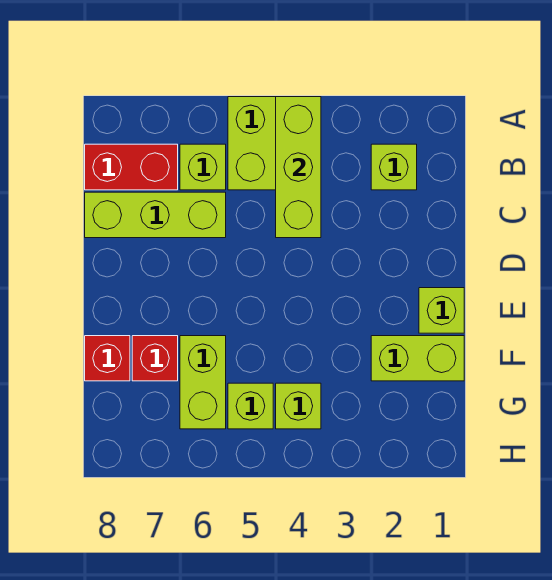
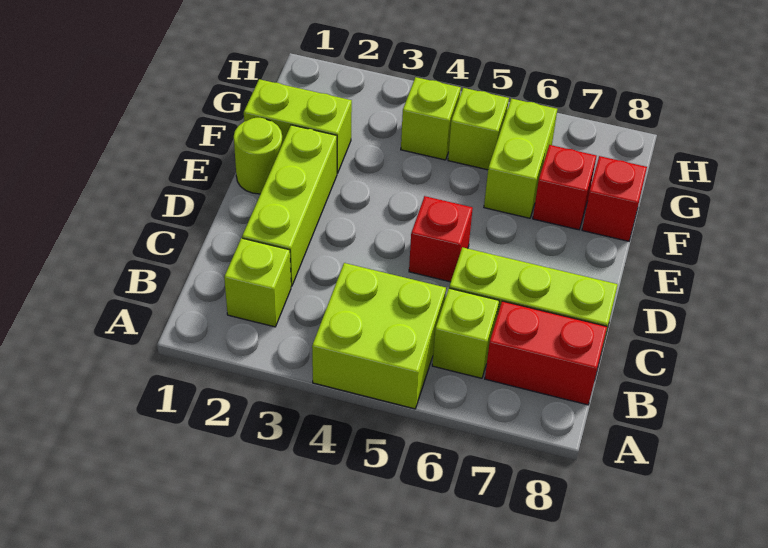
lime 1x3 brick [276,97,321,238] -> lime 1x3 brick moved to [242,125,337,286]
none -> red 1x1 brick [409,196,473,282]
lime 1x1 brick [419,288,464,333] -> lime 1x1 round brick [234,118,283,194]

